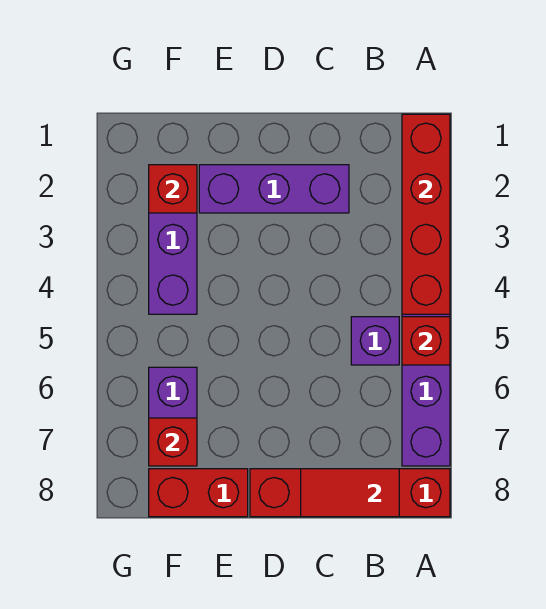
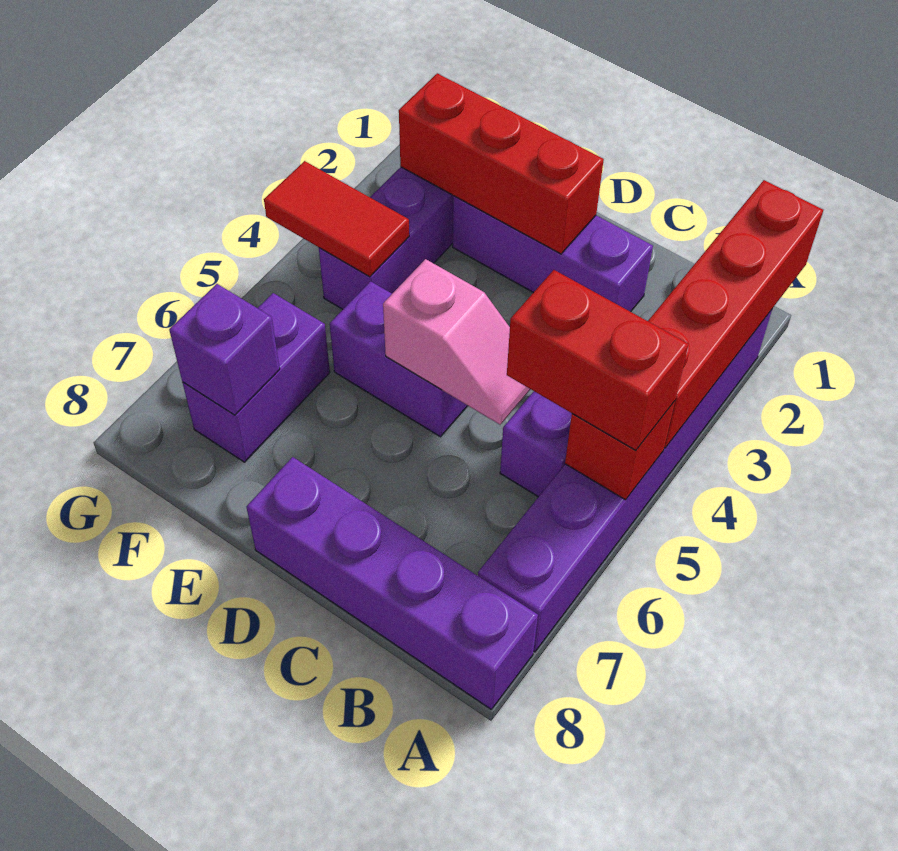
red 1x4 brick [250,469,450,517] -> purple 1x4 brick [247,457,538,709]
red 1x2 tile [301,469,399,517] -> red 1x2 tile moved to [264,161,409,277]
none -> pink 1x2 slope [383,259,531,425]
none -> purple 1x2 brick [330,281,468,437]
red 1x2 brick [149,469,248,517] -> red 1x2 brick moved to [507,270,689,451]
red 1x1 brick [149,165,197,213] -> red 1x3 brick [399,73,604,254]
red 1x1 brick [149,418,197,466] -> purple 1x1 brick [169,284,280,415]

